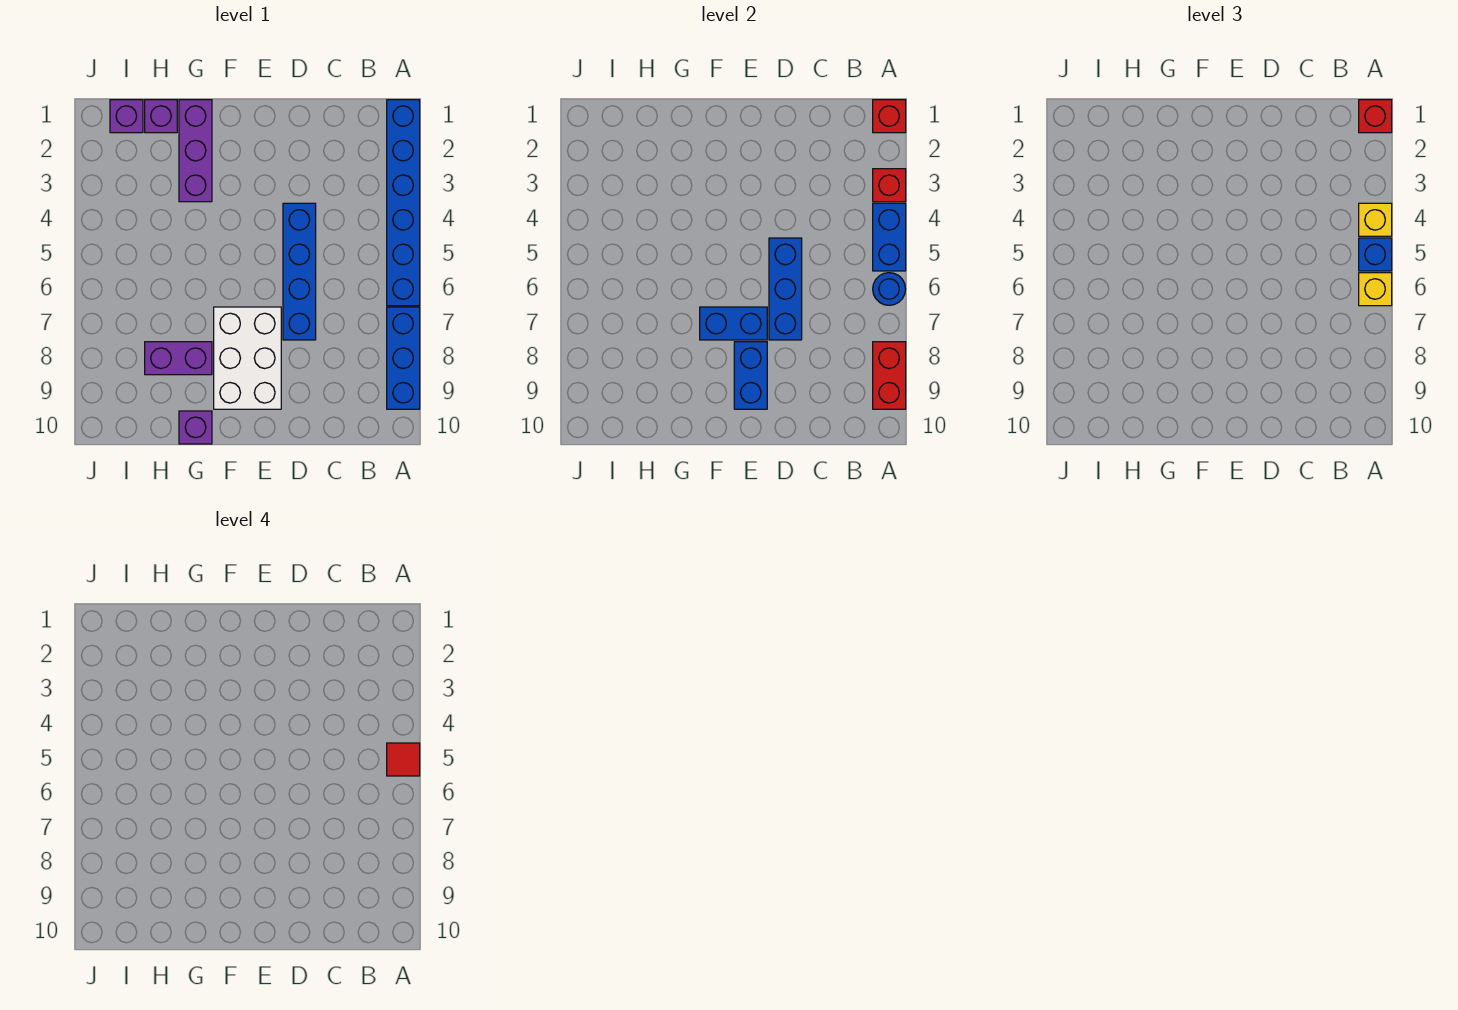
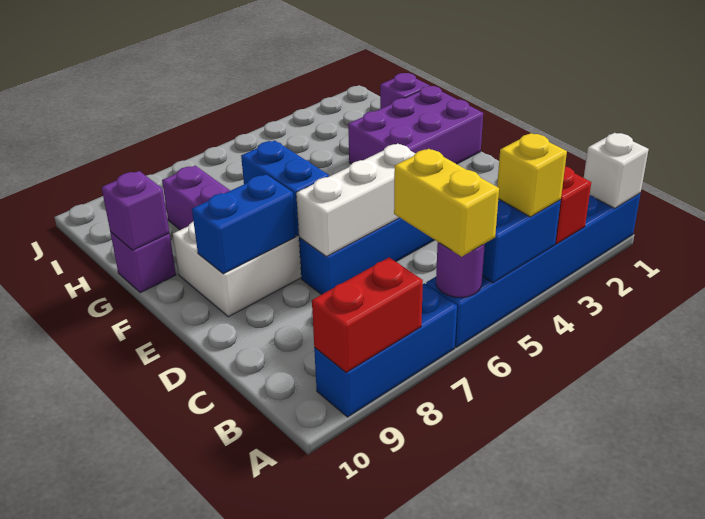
red 1x1 brick [873,100,906,133] -> white 1x1 brick [584,133,649,208]
red 1x1 brick [1359,100,1392,133] -> none
blue 1x1 brick [1359,238,1392,271] -> none
red 1x1 tile [387,743,420,776] -> none
blue 1x1 round brick [873,273,905,305] -> purple 1x1 round brick [436,242,485,298]
yellow 1x1 brick [1359,273,1392,306] -> yellow 1x2 brick [394,149,499,257]
blue 1x3 brick [769,238,802,340] -> white 1x3 brick [296,144,416,256]
purple 1x3 brick [179,100,212,202] -> purple 2x3 brick [348,86,483,164]
purple 1x1 brick [110,100,143,133] -> purple 1x1 brick moved to [102,171,169,250]

